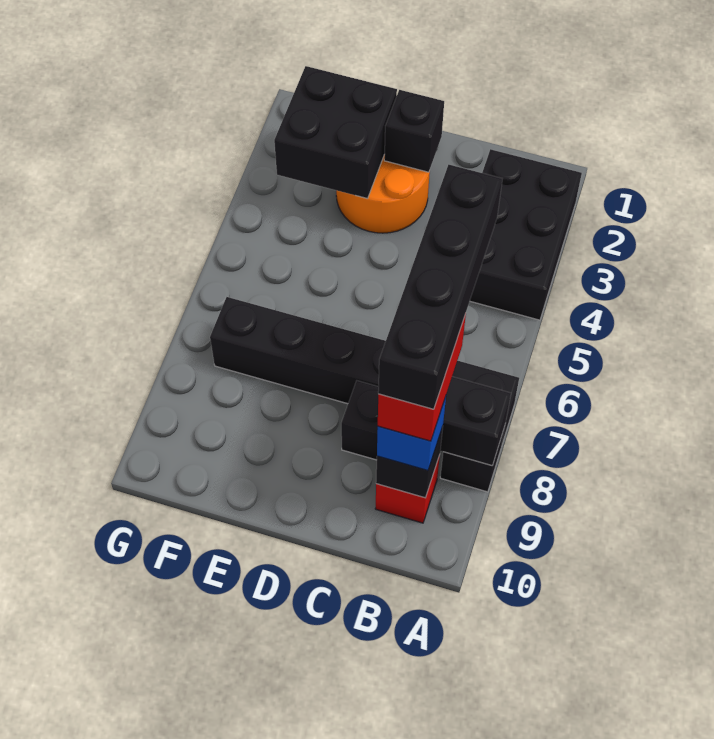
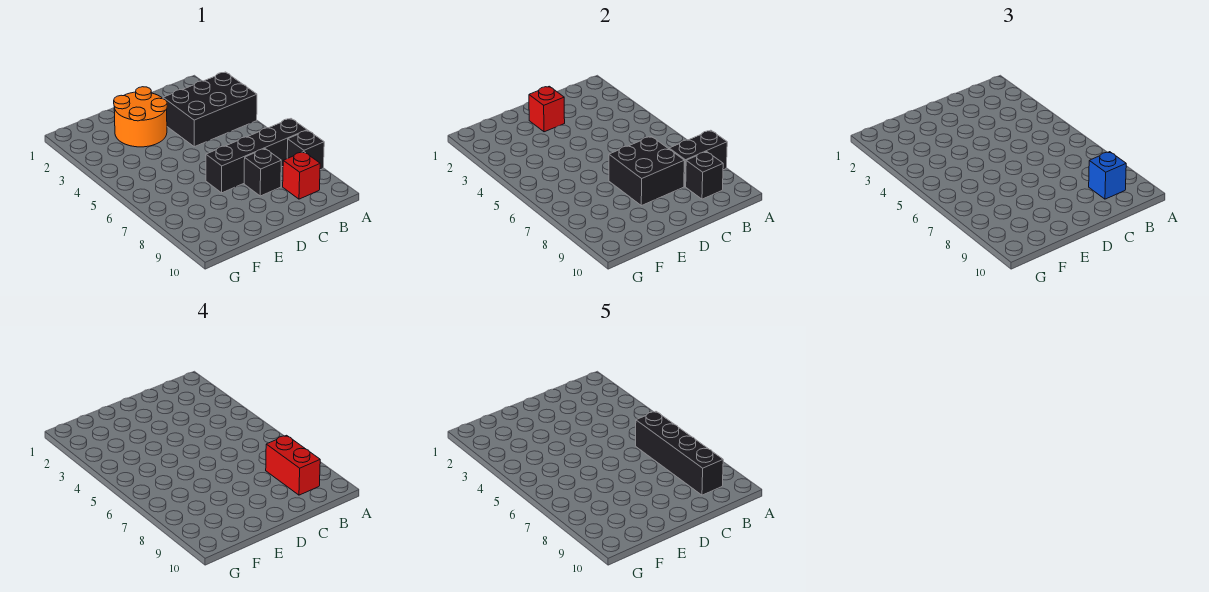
black 2x3 brick [470,149,582,320] -> black 2x3 brick turned to [163,72,257,147]
black 1x6 brick [210,297,519,447] -> black 1x4 brick [206,119,307,193]
black 1x1 brick [384,90,444,172] -> red 1x1 brick [529,86,565,132]
black 2x2 brick [274,66,397,199] -> black 2x2 brick moved to [609,136,684,206]

